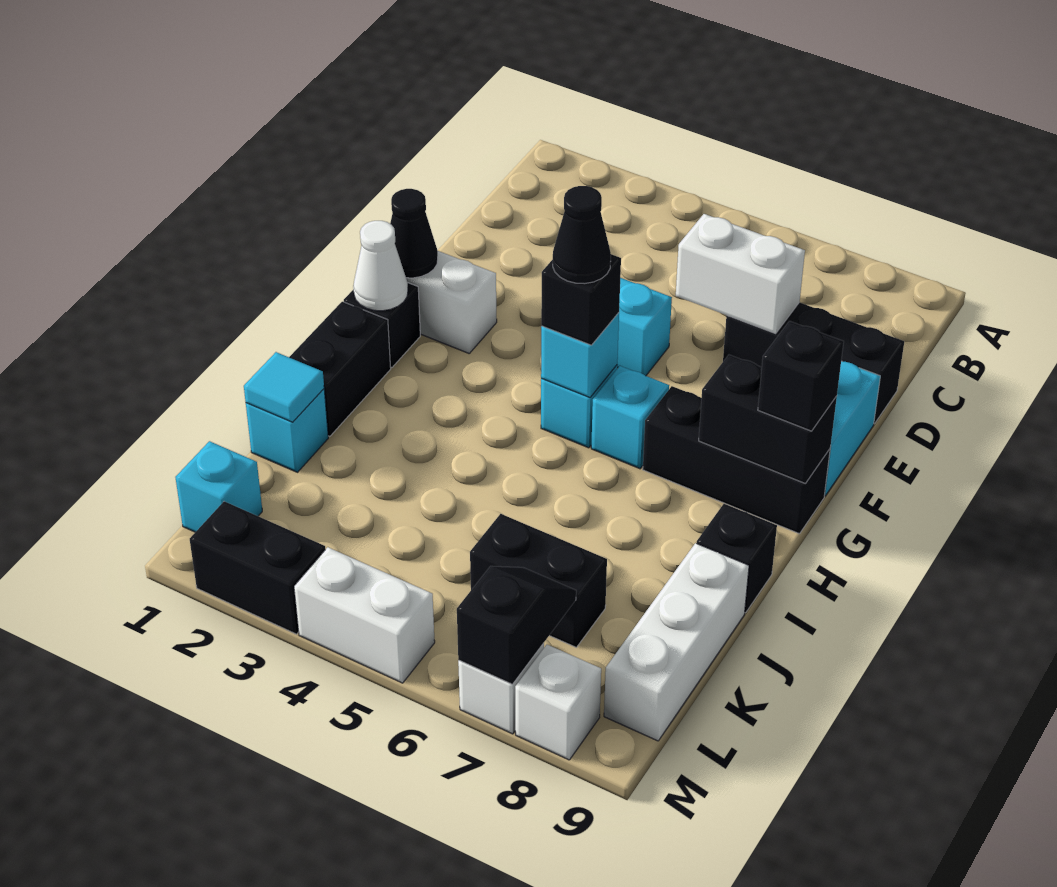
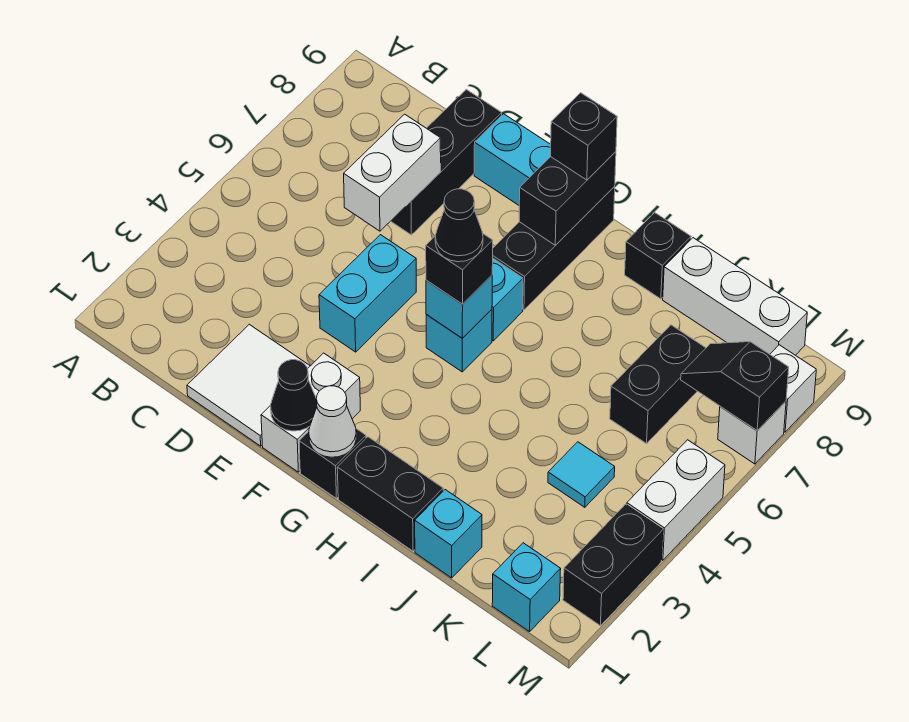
none -> white 2x2 tile [187,324,310,446]
cyan 1x1 tile [244,352,324,422] -> cyan 1x1 tile moved to [548,442,615,507]

